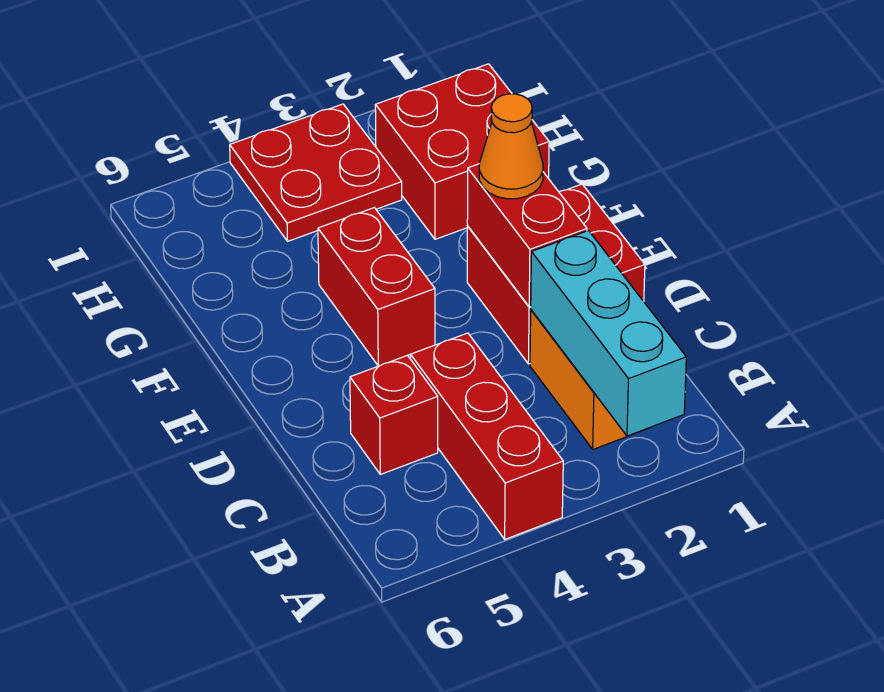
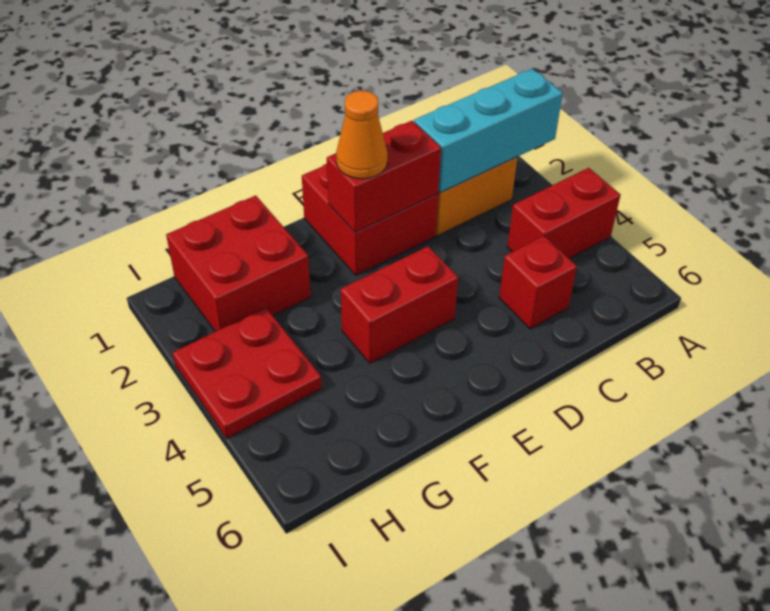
red 1x3 brick [411,333,563,539] -> red 1x2 brick [507,168,620,259]

